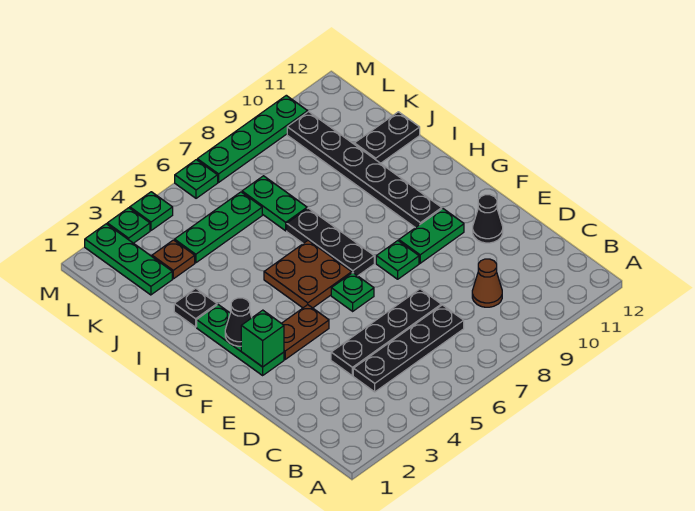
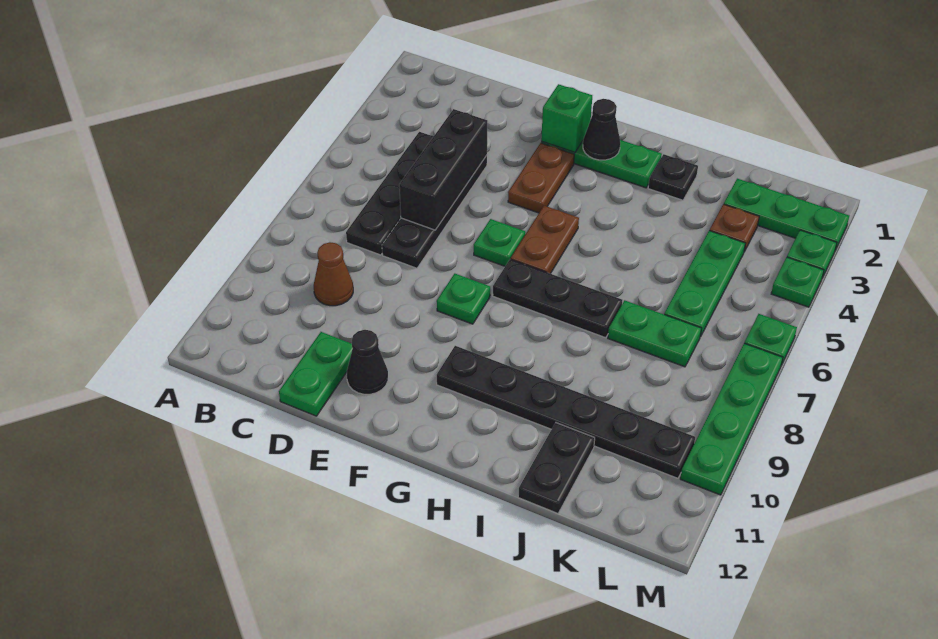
none -> black 1x3 brick [399,109,487,230]
green 1x2 plate [399,209,464,263] -> green 1x2 plate moved to [279,332,353,416]
brown 2x2 plate [264,240,352,308] -> brown 1x2 plate [511,206,579,274]

